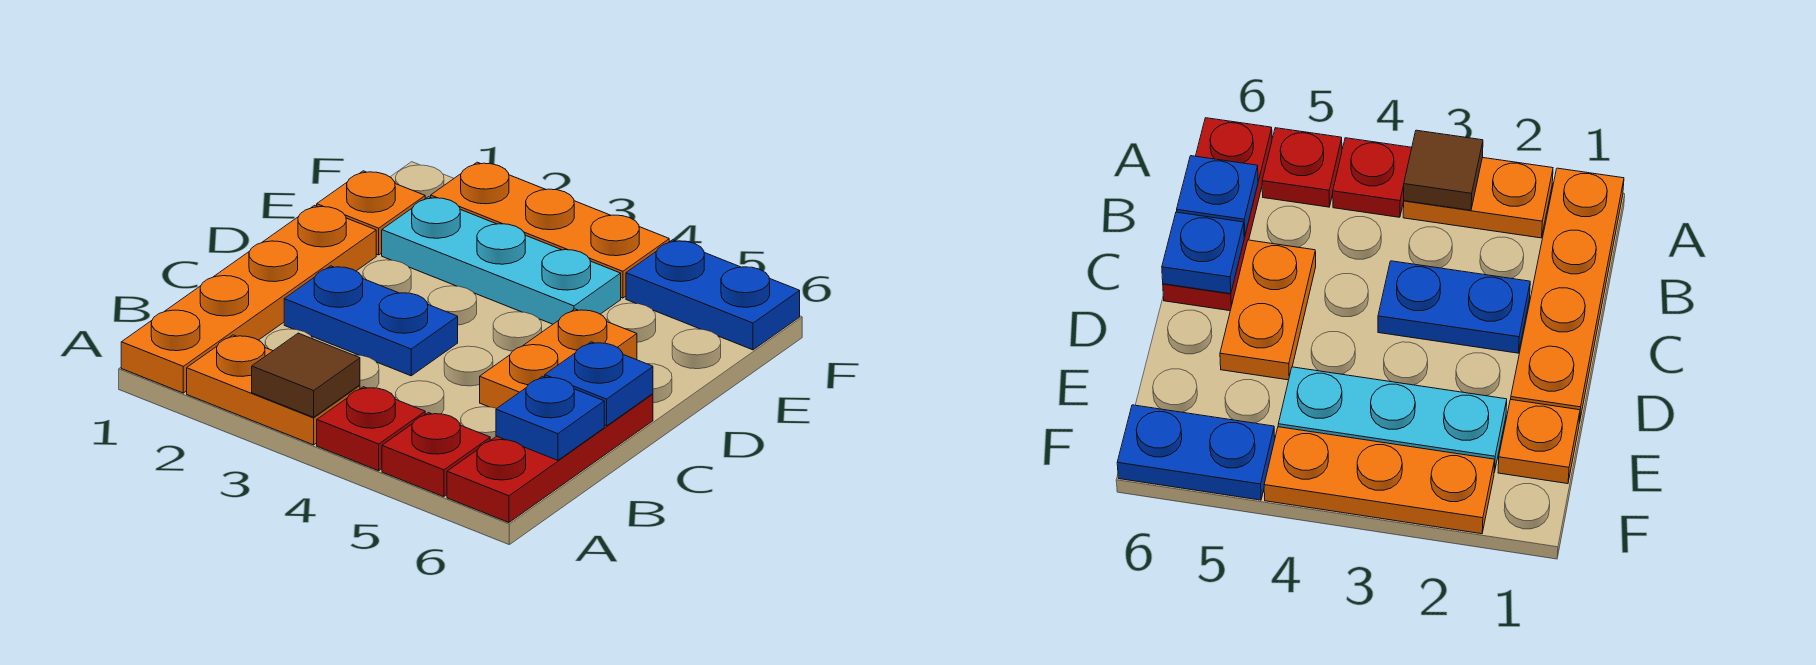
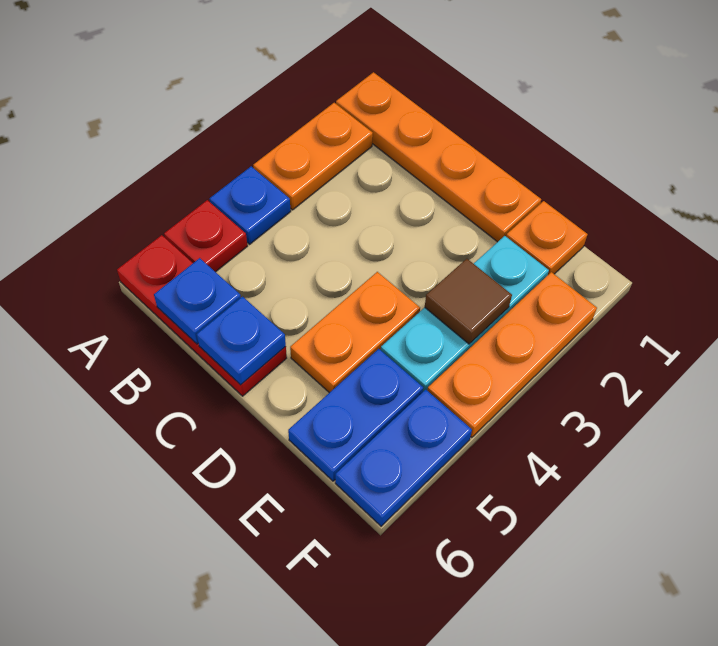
brown 1x1 tile [252,333,360,417] -> brown 1x1 tile moved to [425,259,512,344]
red 1x1 plate [317,387,425,471] -> blue 1x1 plate [210,166,291,244]
blue 1x2 plate [284,266,458,376] -> blue 1x2 plate moved to [288,349,423,481]
orange 1x2 plate [480,309,637,409] -> orange 1x2 plate turned to [290,272,420,393]

